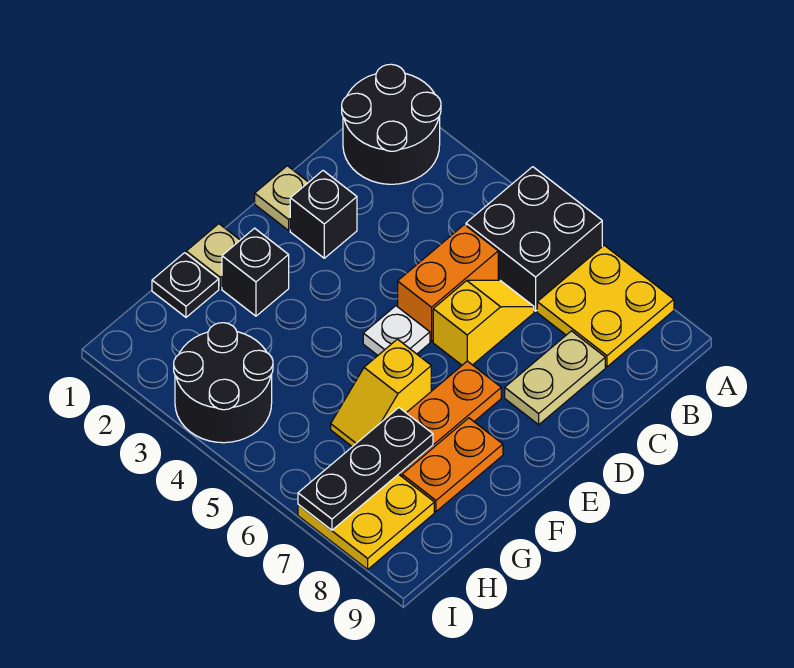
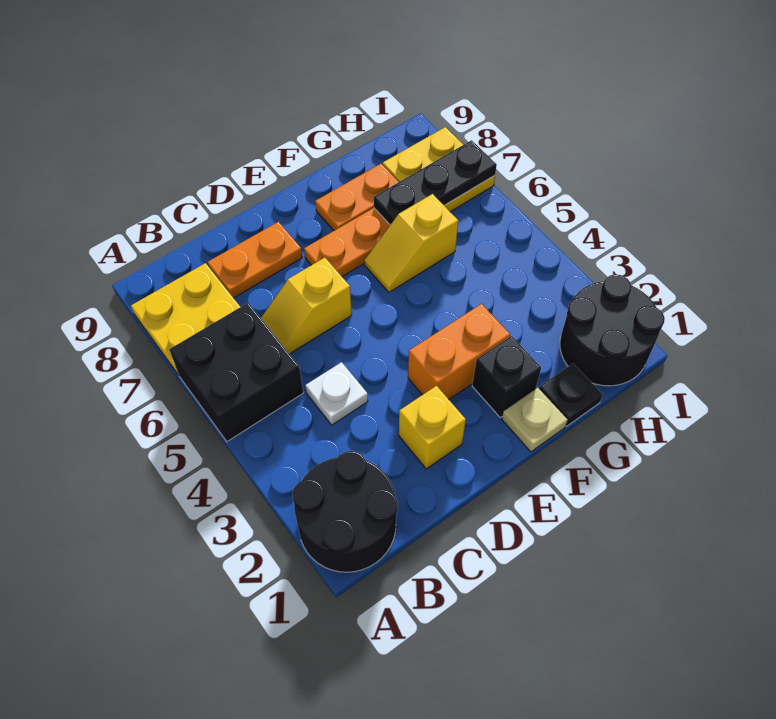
orange 1x2 brick [398,225,498,341] -> orange 1x2 brick moved to [408,304,510,399]
tan 1x2 plate [505,331,605,425] -> orange 1x2 plate [208,222,302,298]
tan 1x1 plate [255,166,308,230] -> none
black 1x1 brick [290,171,357,258] -> yellow 1x1 brick [399,386,466,469]
white 1x1 plate [363,306,430,355] -> white 1x1 plate moved to [305,362,368,425]
yellow 1x2 slope [331,339,431,447] -> yellow 1x2 slope turned to [364,194,458,292]
black 2x2 round brick [174,323,273,443] -> black 2x2 round brick moved to [560,274,665,386]

